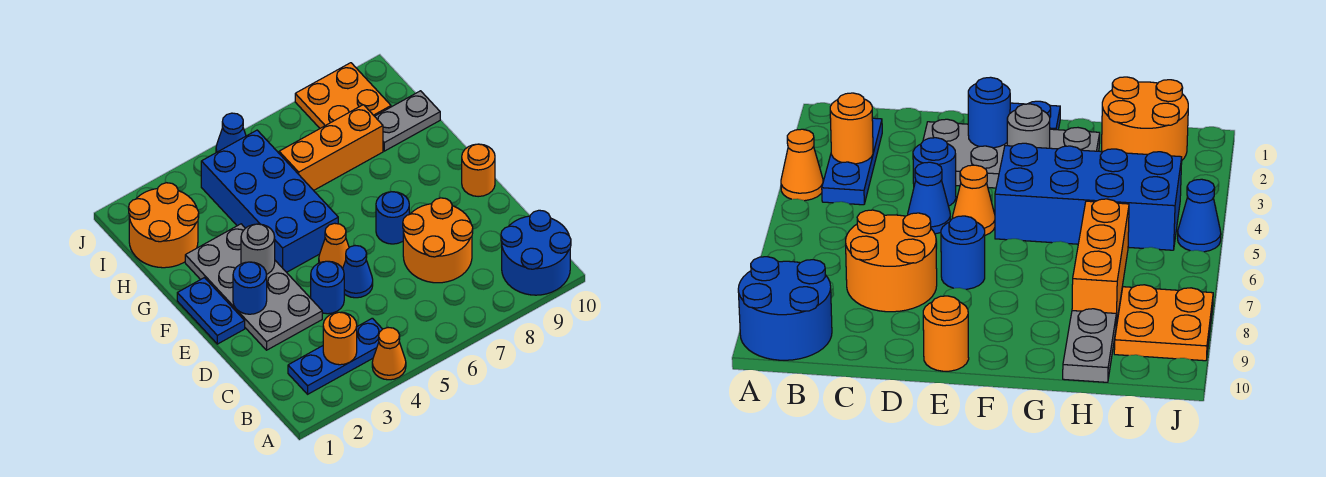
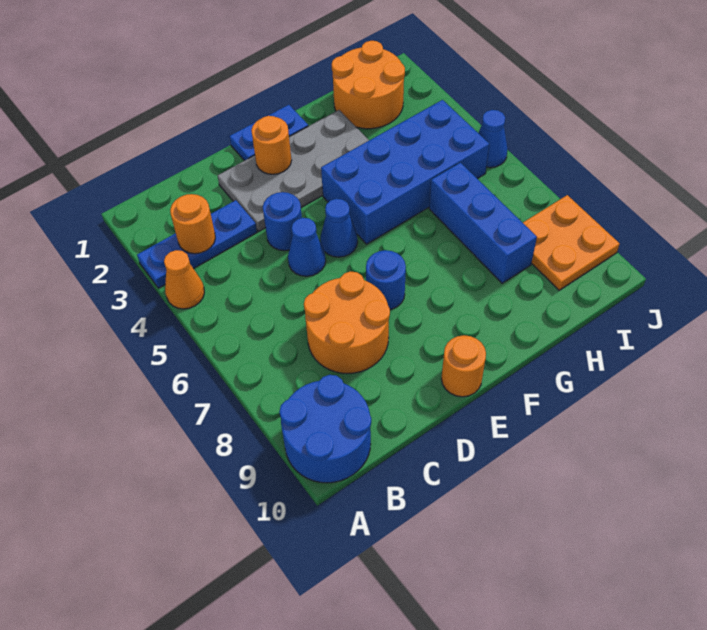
blue 1x3 plate [288,318,382,394] -> blue 1x3 plate turned to [137,200,257,288]
blue 1x1 round brick [233,262,267,314] -> orange 1x1 round brick [251,116,292,174]
orange 1x1 cone [319,223,349,269] -> blue 1x1 cone [320,199,358,257]
grey 1x1 round brick [241,224,275,274] -> none
orange 1x3 brick [279,105,383,190] -> blue 1x3 brick [429,163,537,283]
grey 1x2 plate [375,91,440,151] -> none

